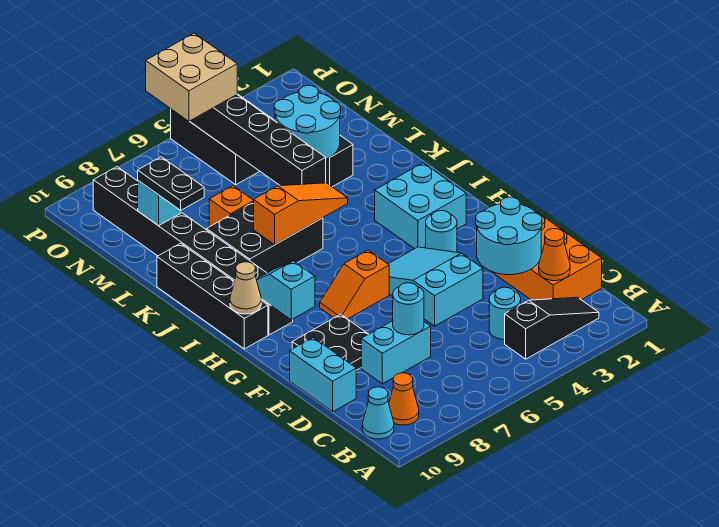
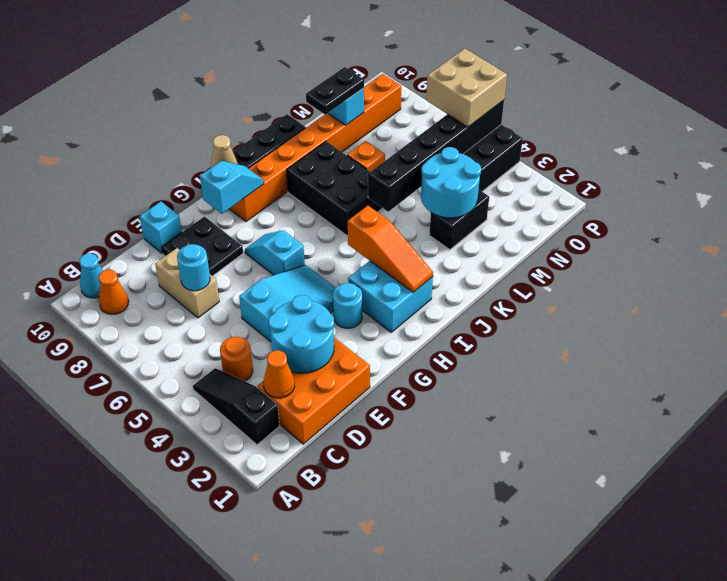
black 1x3 slope [505,297,599,359] -> black 1x3 slope turned to [193,368,280,445]
cyan 1x1 round brick [489,287,521,339] -> orange 1x1 round brick [220,337,253,381]
cyan 1x2 brick [361,321,431,384] -> tan 1x2 brick [155,248,219,318]
cyan 1x2 brick [290,338,356,412] -> cyan 1x1 brick [140,201,182,253]
orange 1x2 slope [320,250,389,319] -> cyan 1x2 slope [245,230,305,275]
black 1x8 brick [93,167,293,335] -> orange 1x8 brick [230,74,401,222]
orange 1x3 slope [254,183,348,245] -> orange 1x3 slope moved to [348,206,433,292]

